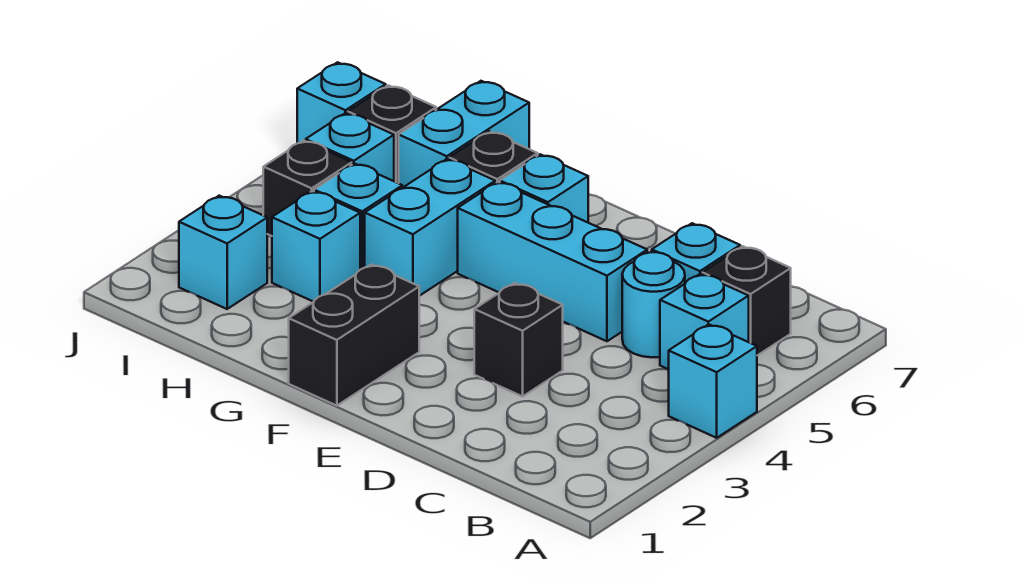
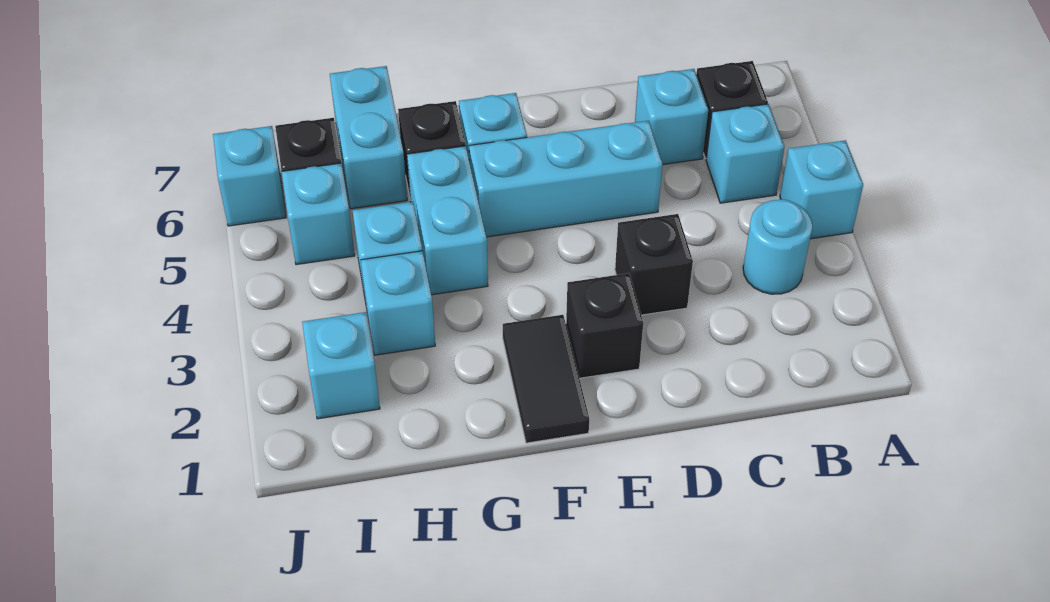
cyan 1x1 round brick [622,252,685,357] -> cyan 1x1 round brick moved to [743,199,813,294]
black 1x2 brick [289,265,419,406] -> black 1x2 tile [503,315,589,443]
black 1x1 brick [263,140,352,236] -> black 1x1 brick moved to [566,273,643,378]

